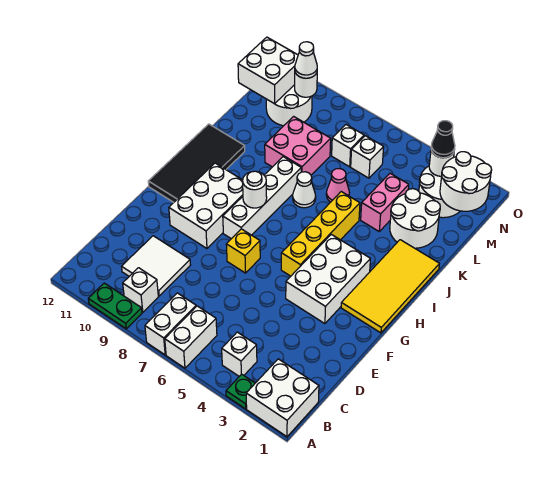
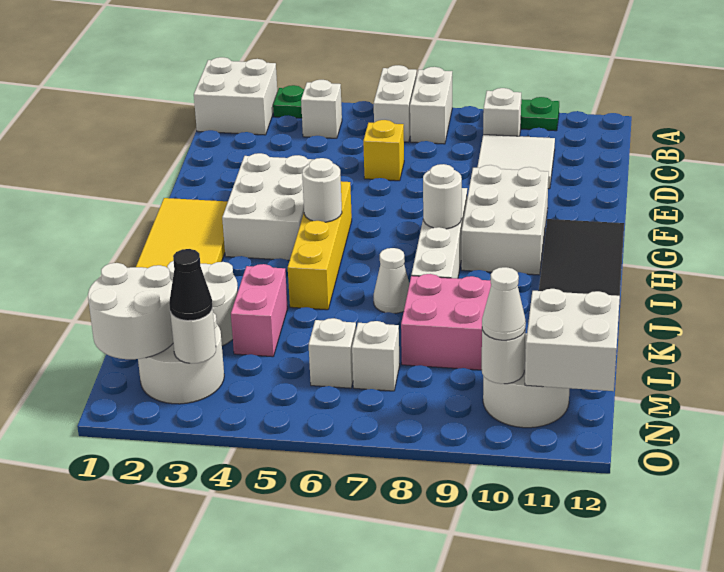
yellow 1x1 brick [226,229,260,273] -> yellow 1x1 brick moved to [363,120,404,181]
none -> white 1x1 round brick [302,158,342,222]
pink 1x1 cone [326,169,349,202] -> none

